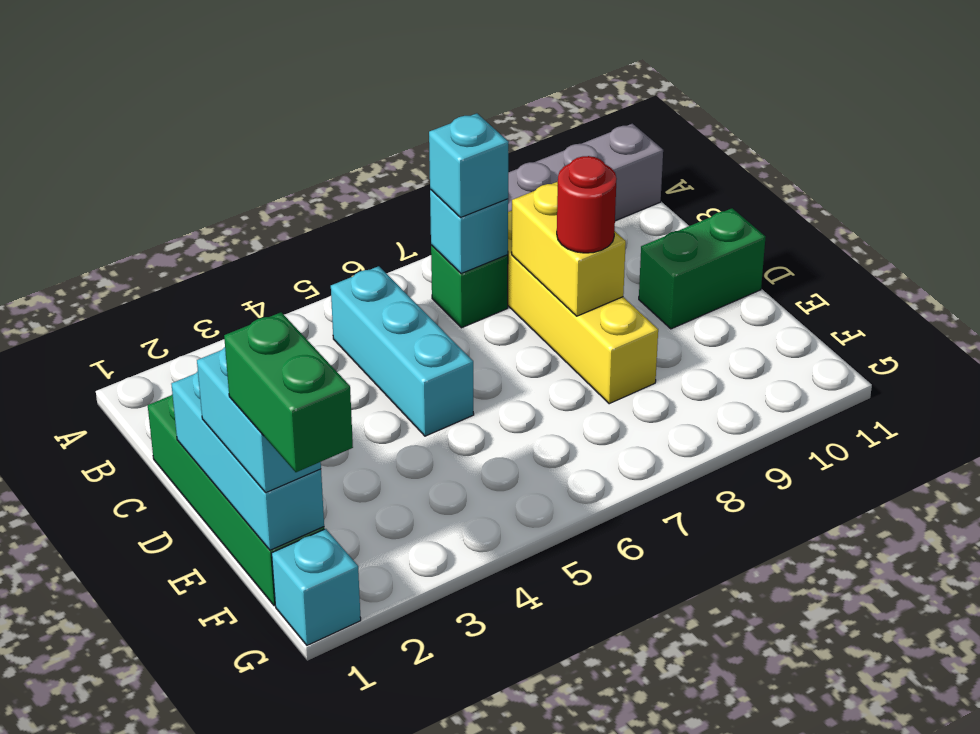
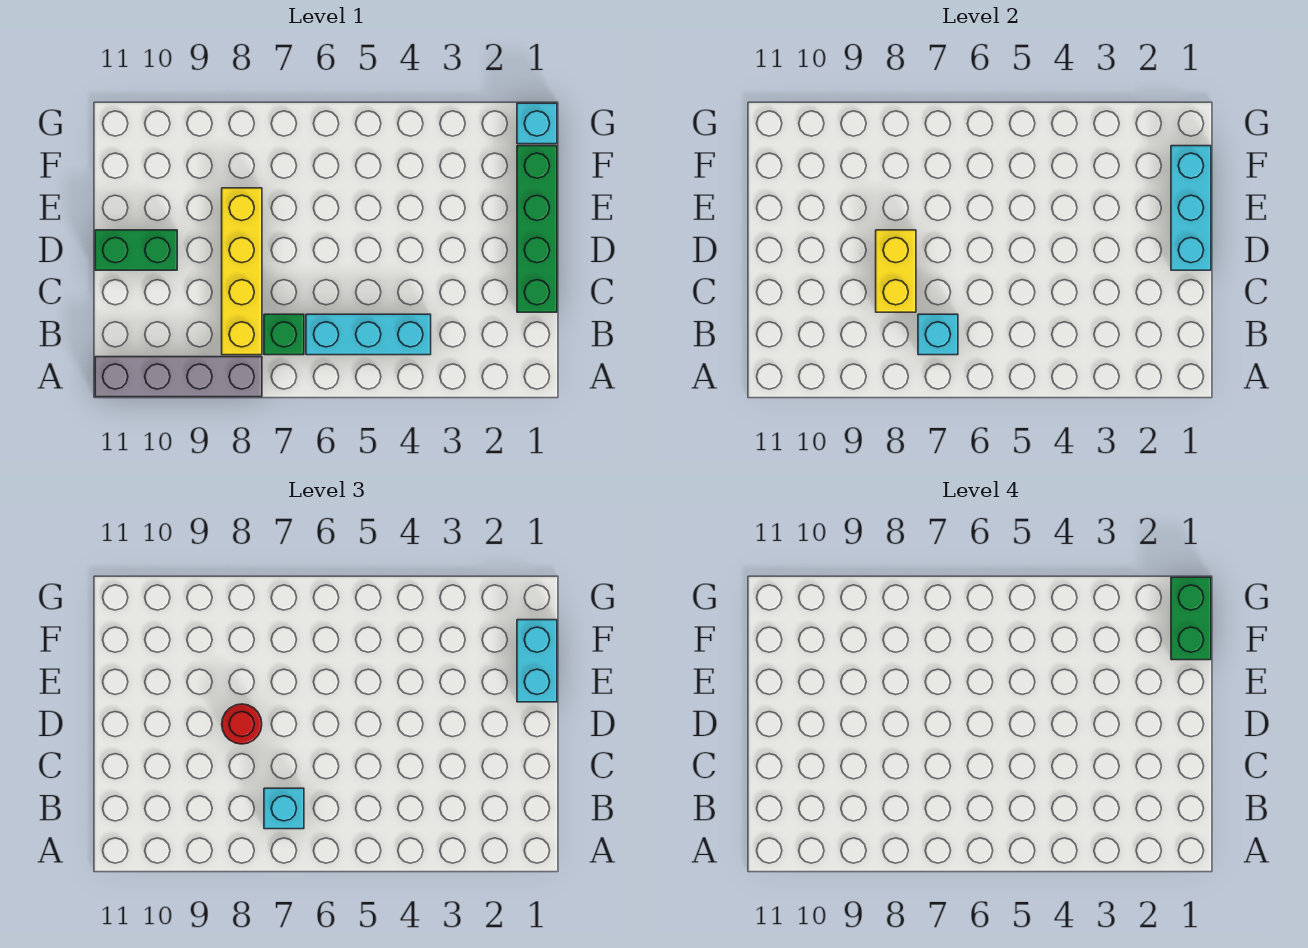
cyan 1x3 brick [331,266,474,436] -> cyan 1x3 brick turned to [306,314,431,355]

